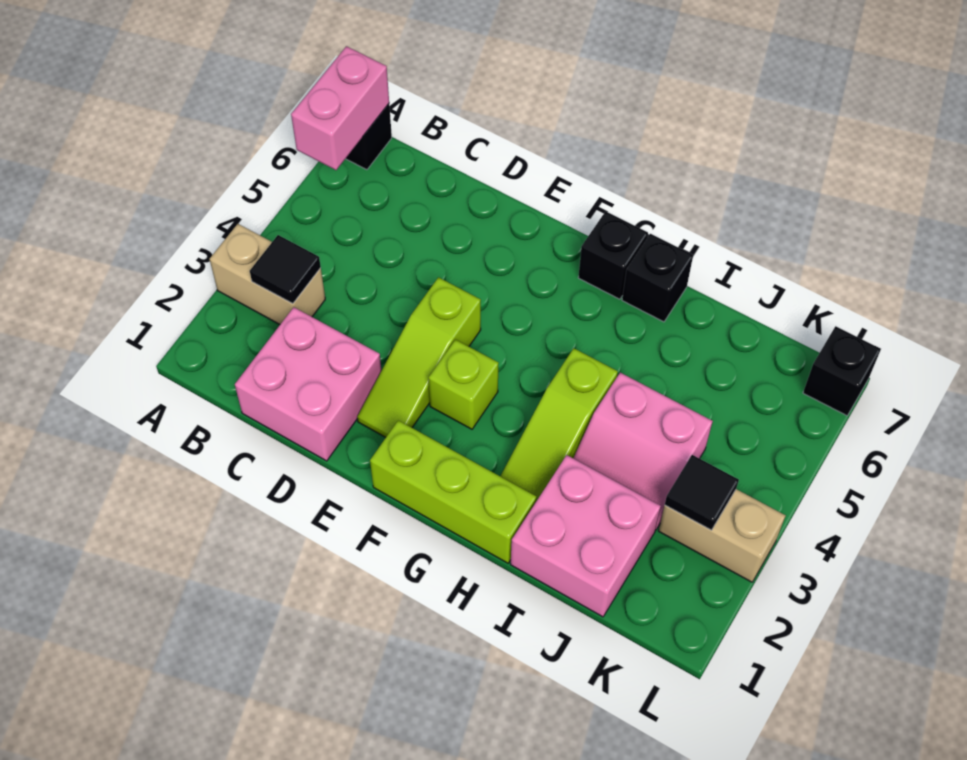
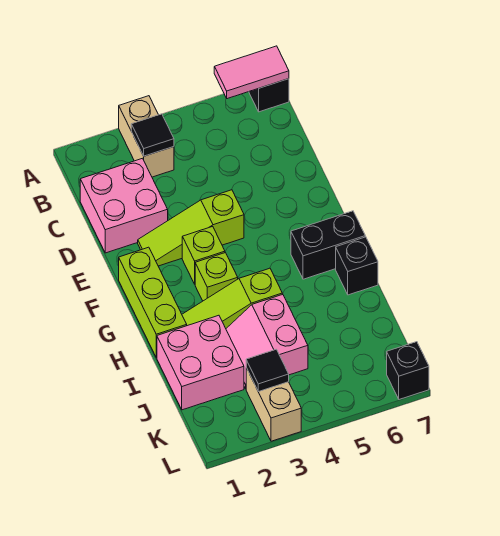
pink 1x2 brick [291,46,389,170] -> pink 1x2 tile [214,46,289,99]
none -> lime 1x1 brick [195,253,238,301]
black 1x1 brick [578,211,648,299] -> black 1x2 brick [291,211,365,279]

